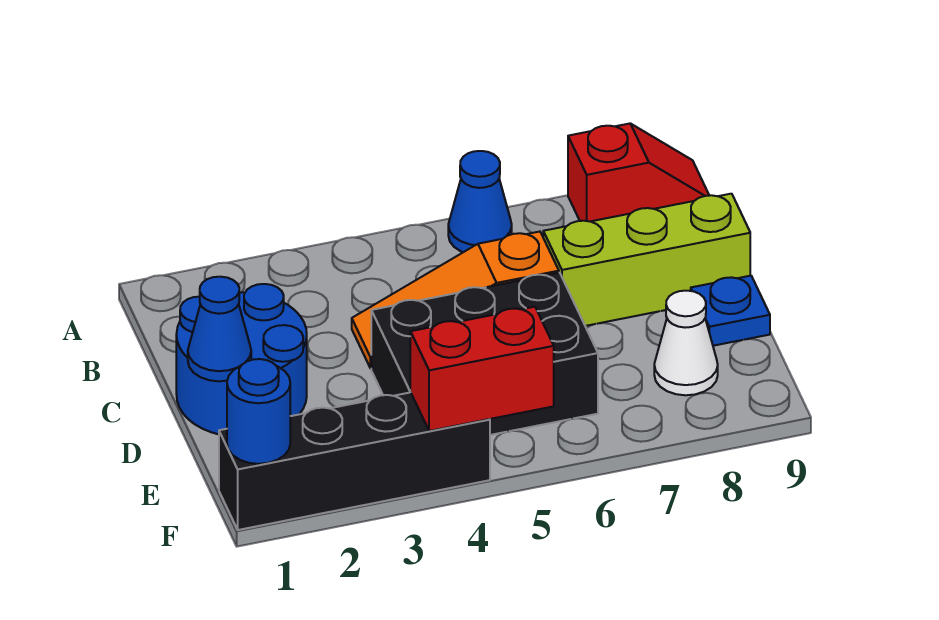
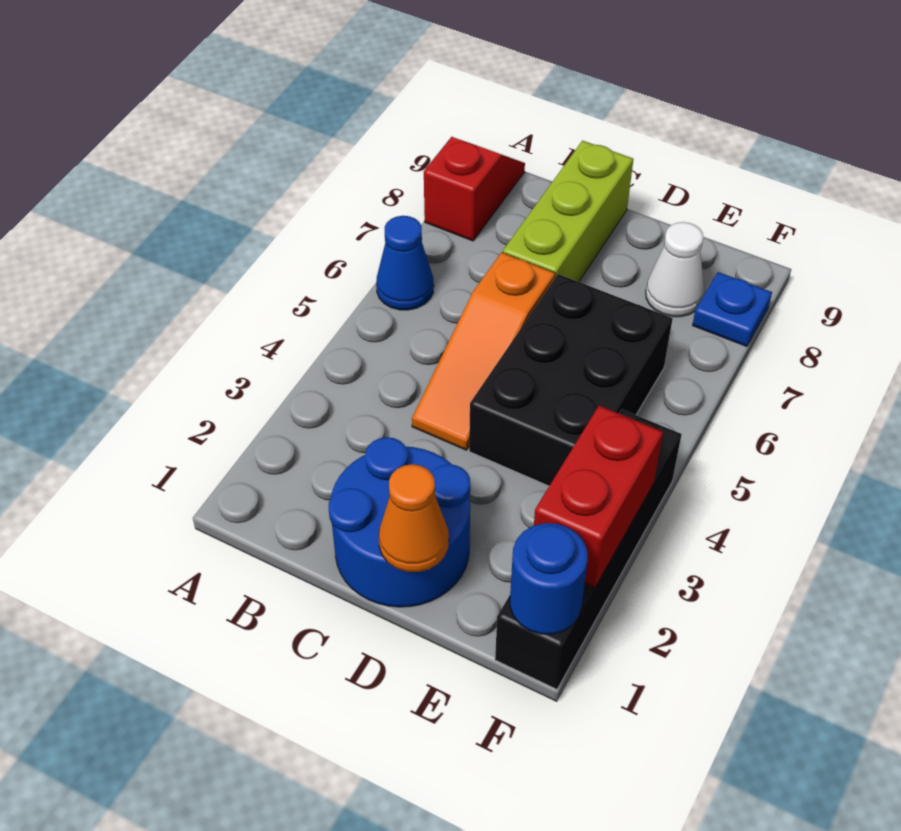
blue 1x1 cone [188,277,251,381] -> orange 1x1 cone [379,464,449,572]
blue 1x1 plate [691,276,770,346] -> blue 1x1 plate moved to [693,272,772,347]
red 1x2 brick [410,307,554,431] -> red 1x2 brick moved to [534,405,663,588]

